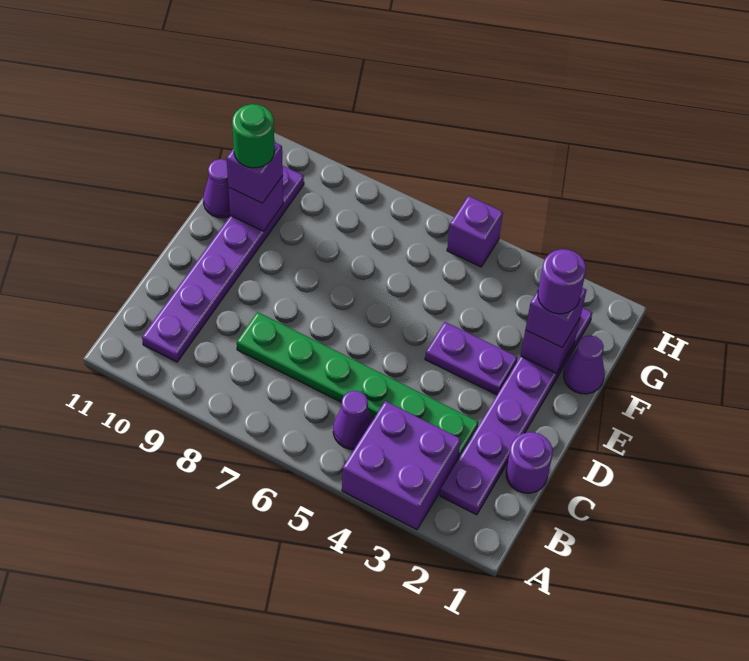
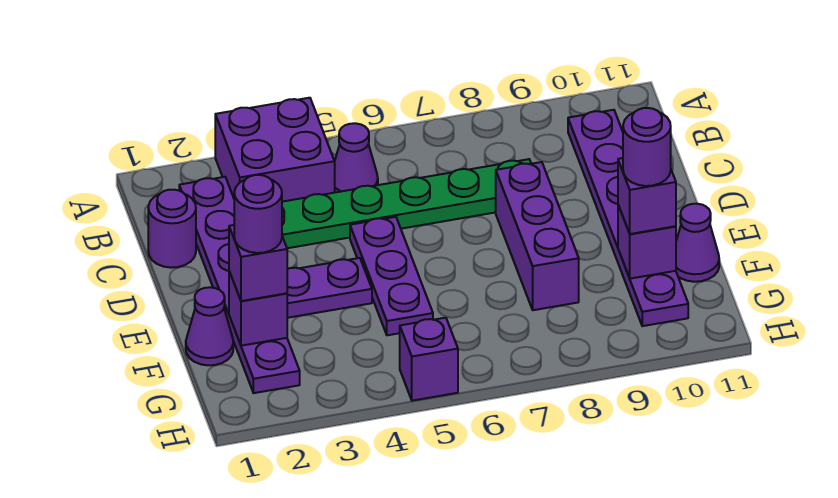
none -> purple 1x3 plate [350,217,433,335]
none -> purple 1x3 brick [496,162,579,310]
green 1x1 round brick [232,104,274,168] -> purple 1x1 round brick [623,108,671,186]

